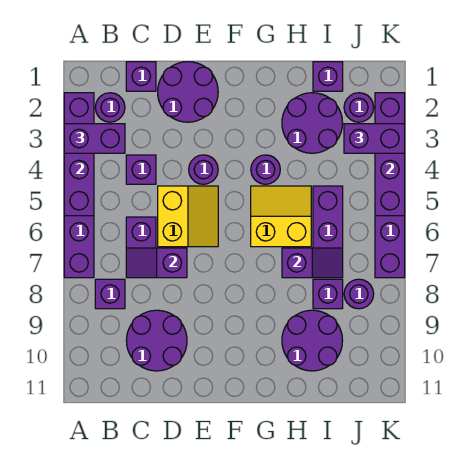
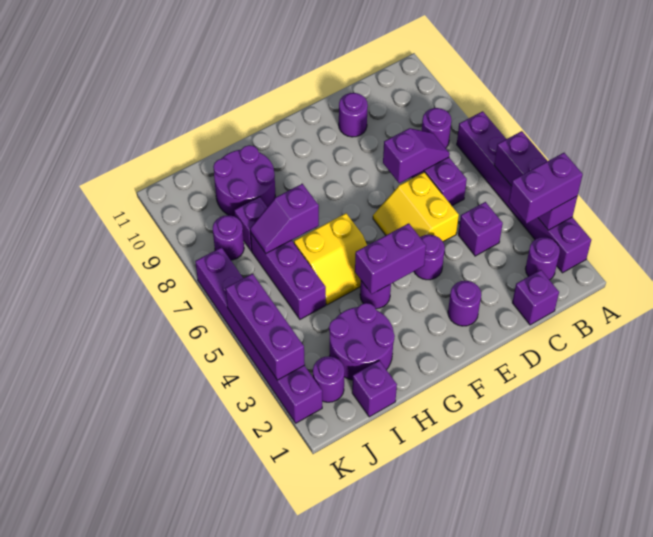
purple 1x1 brick [95,279,125,309] -> purple 1x1 round brick [422,108,451,148]
purple 2x2 round brick [126,310,187,371] -> purple 1x1 round brick [339,93,368,137]
purple 2x2 round brick [158,62,218,122] -> purple 1x1 round brick [448,281,481,326]
purple 1x2 brick [344,124,405,153] -> purple 1x2 brick moved to [355,223,426,294]

